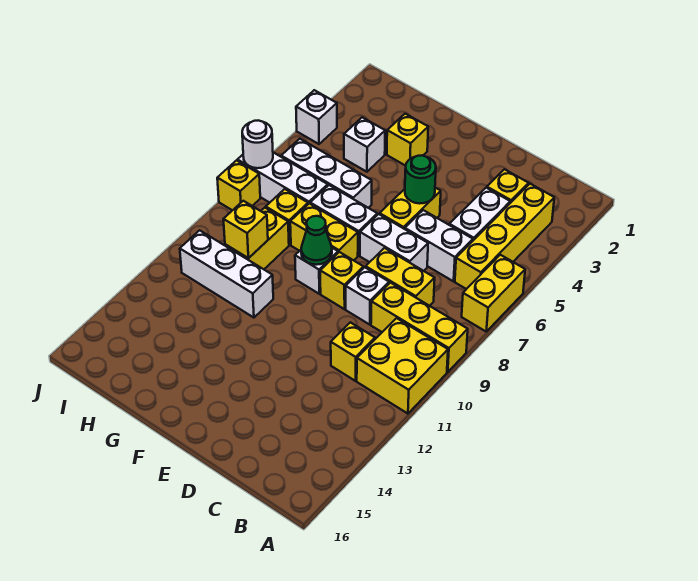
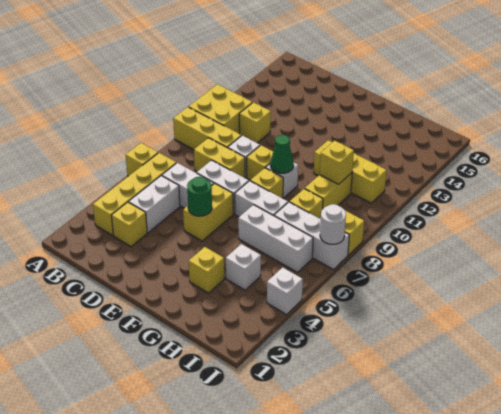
yellow 1x2 brick [462,255,525,331] -> yellow 1x1 brick [126,143,158,176]
yellow 1x2 brick [290,203,358,260] -> yellow 1x1 brick [250,168,283,198]
white 1x3 brick [180,230,273,318] -> yellow 1x3 brick [314,140,386,203]

